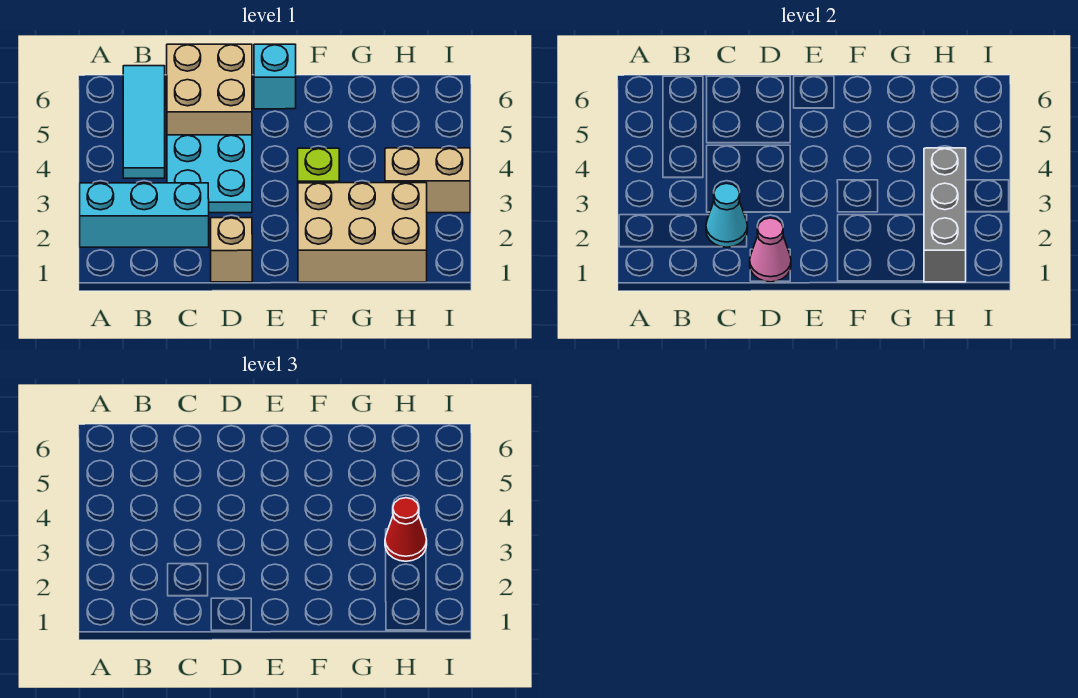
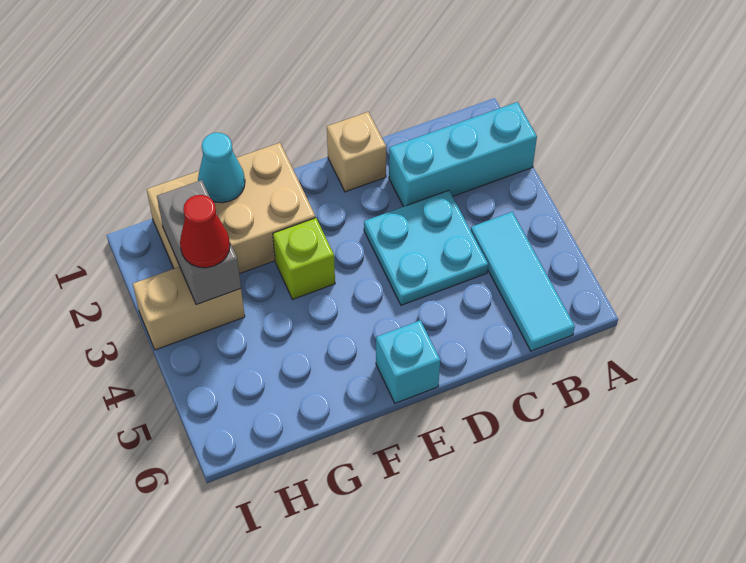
cyan 1x1 cone [706,183,748,247] -> cyan 1x1 cone moved to [198,133,245,203]
tan 2x2 brick [167,44,252,135] -> none
pink 1x1 cone [750,218,791,282] -> none
grey 1x3 brick [924,148,966,282] -> grey 1x2 brick [157,180,241,305]

